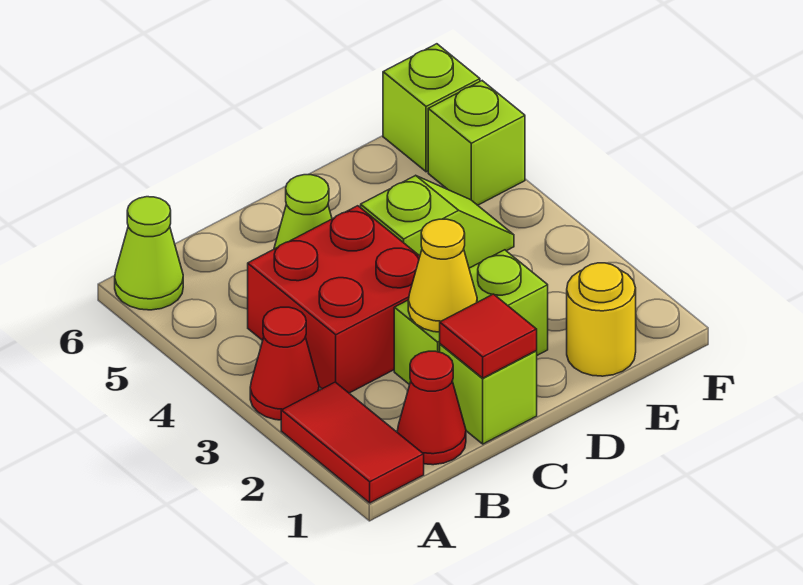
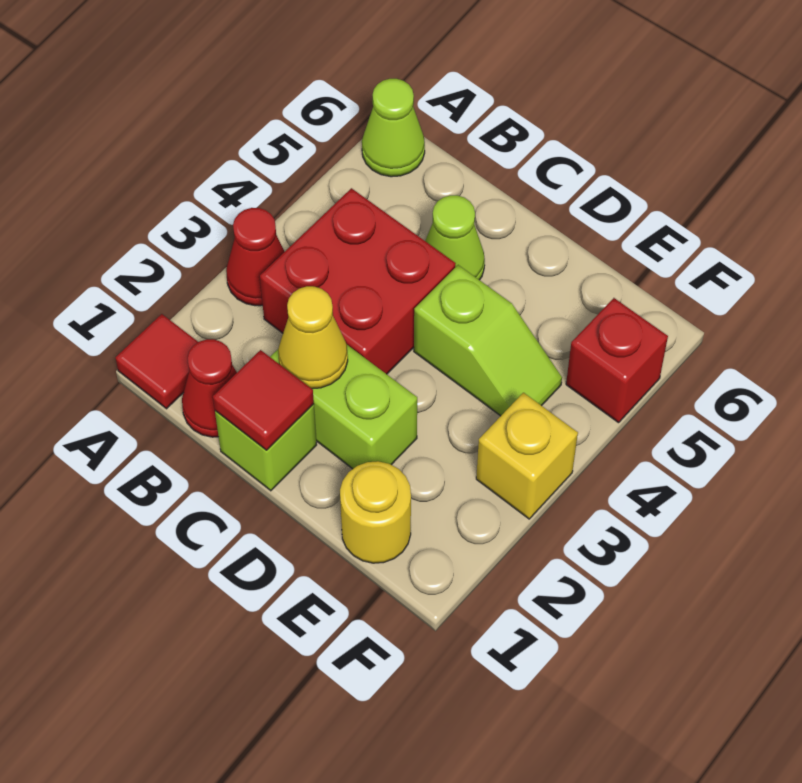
red 1x2 tile [281,382,424,503] -> red 1x1 tile [116,314,198,409]
none -> yellow 1x1 brick [476,393,578,519]
lime 1x1 brick [428,81,525,205] -> red 1x1 brick [566,298,668,423]
lime 1x1 brick [383,44,480,172] -> none

